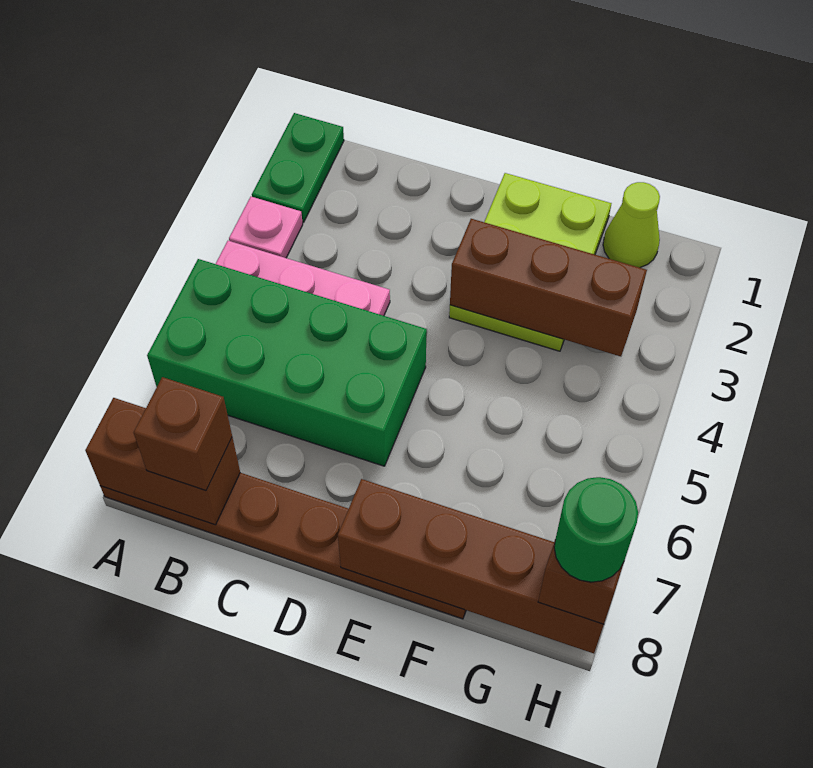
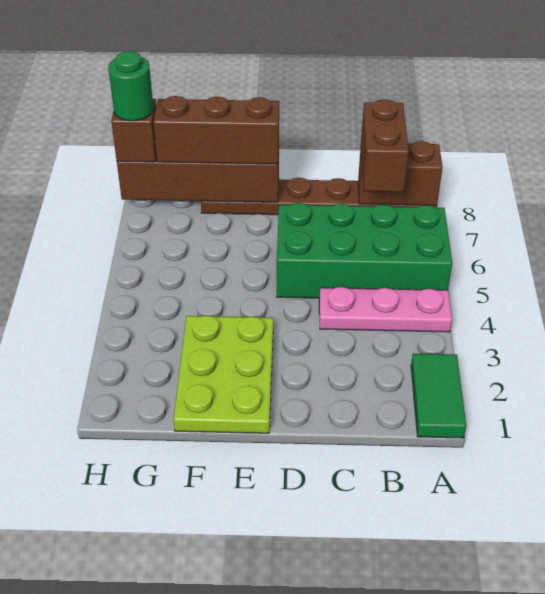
green 1x2 plate [252,113,344,222] -> green 1x2 tile [411,354,466,438]
pink 1x1 plate [229,197,303,258] -> none
brown 1x1 brick [134,377,232,491] -> brown 1x2 brick [361,99,409,192]
brown 1x3 brick [450,219,647,356] -> brown 1x3 brick moved to [153,96,279,164]
lime 1x1 cone [603,182,660,268] -> none

